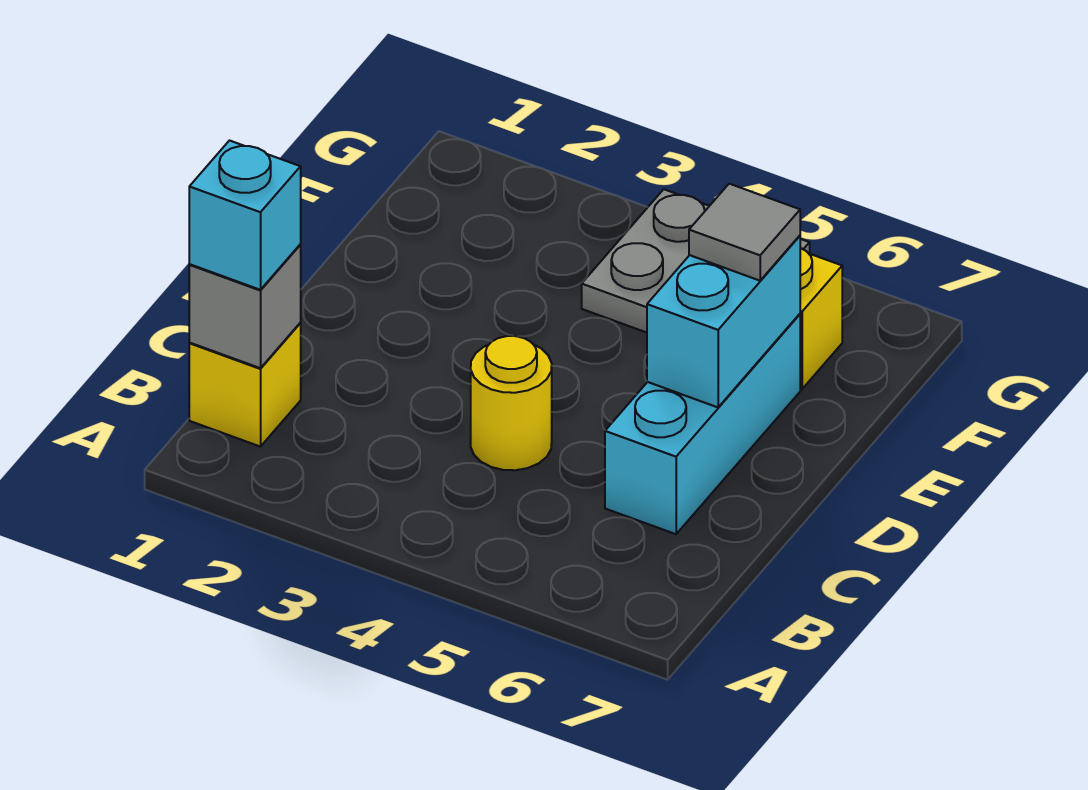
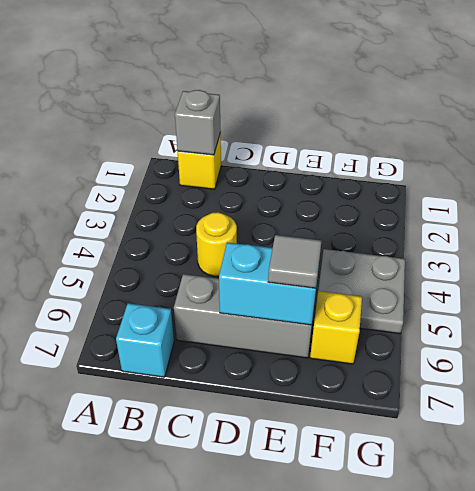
cyan 1x1 brick [189,141,301,290] -> cyan 1x1 brick moved to [116,303,174,377]
cyan 1x3 brick [605,314,800,534] -> grey 1x3 brick [174,274,315,358]

